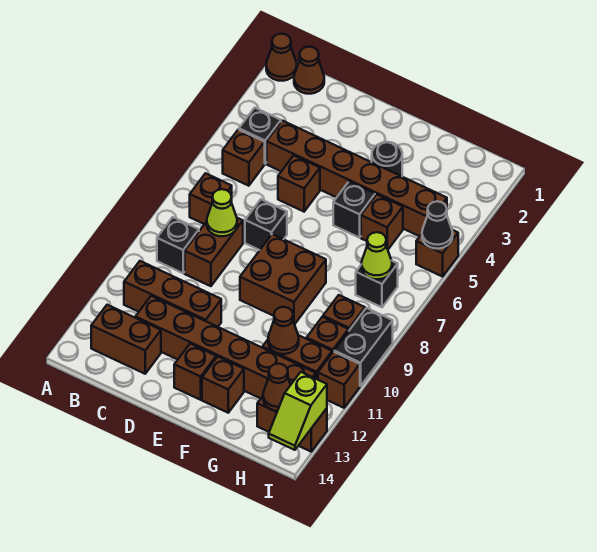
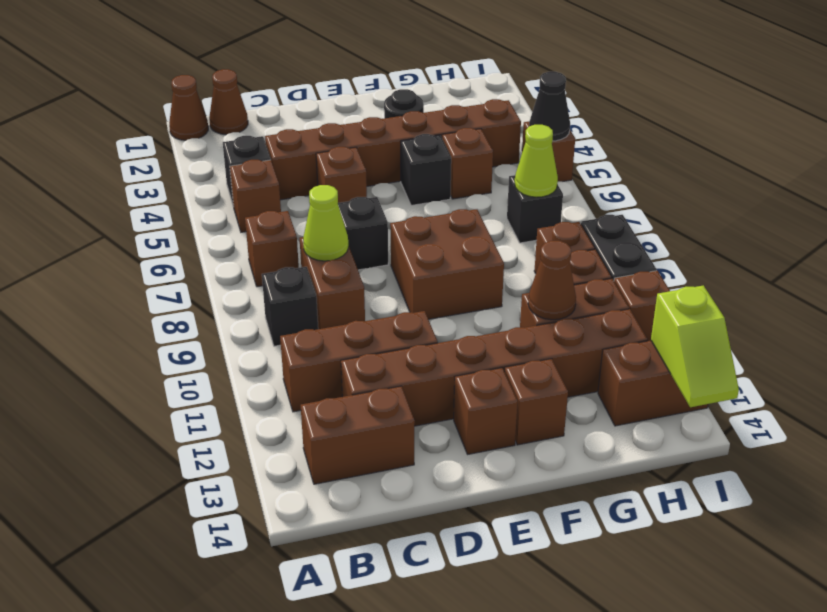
brown 1x1 cone [263,364,291,411] -> none

